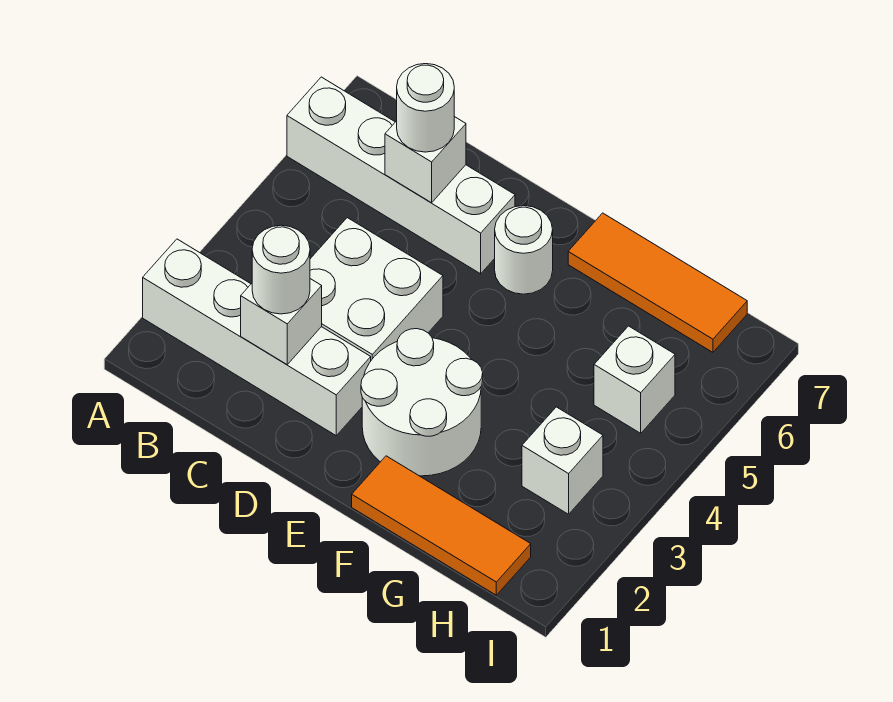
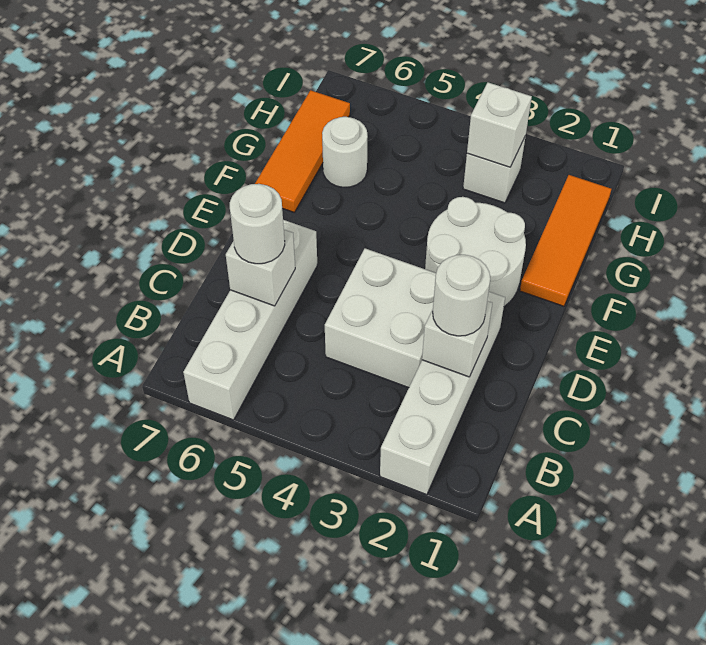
white 1x1 round brick [495,206,553,294] -> white 1x1 round brick moved to [322,117,368,187]
white 1x1 brick [594,326,675,433] -> white 1x1 brick moved to [467,82,532,167]

